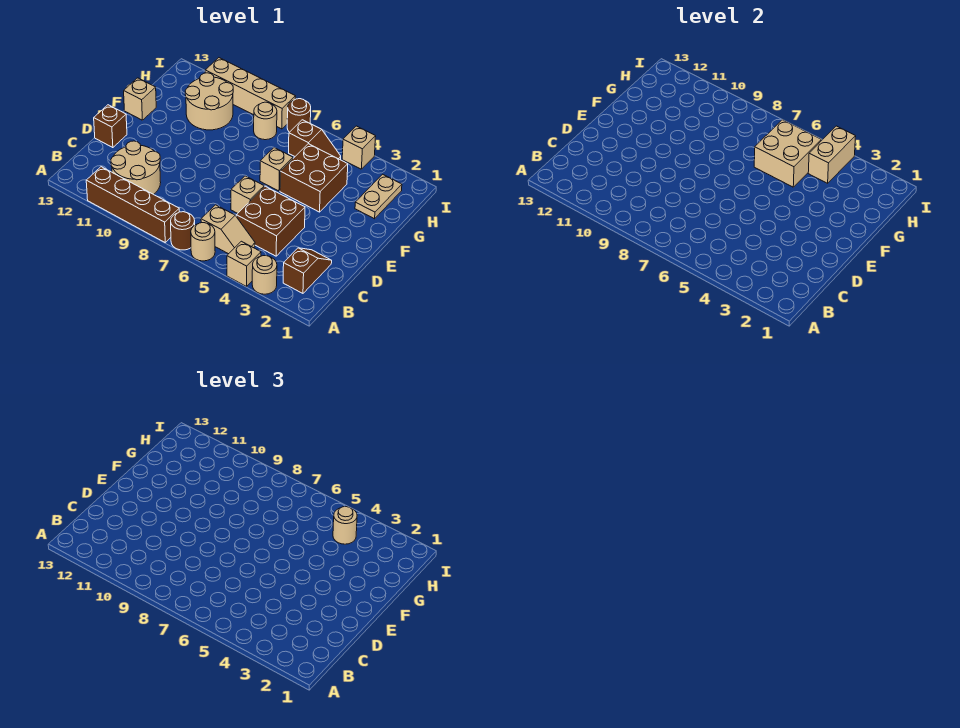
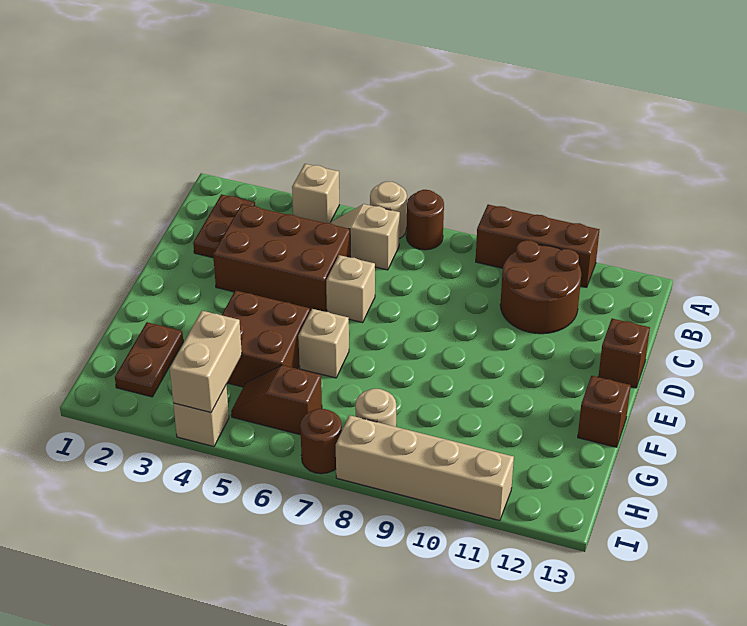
tan 1x1 round brick [252,256,277,294] -> none
brown 1x4 brick [86,167,179,242] -> brown 1x3 brick [476,205,599,287]
brown 1x2 slope [283,248,332,293] -> brown 1x2 plate [193,194,255,258]
tan 2x2 round brick [111,141,161,194] -> brown 2x2 round brick [500,240,581,334]
brown 2x2 brick [236,186,305,256] -> brown 2x3 brick [213,204,350,312]
tan 1x1 brick [124,78,156,120] -> brown 1x1 brick [578,376,631,447]
tan 1x2 plate [355,174,402,219] -> brown 1x2 plate [115,322,183,397]
tan 2x2 brick [754,120,821,187] -> none
tan 2x2 round brick [185,73,233,130] -> none
tan 1x1 round brick [333,507,357,544] -> none

